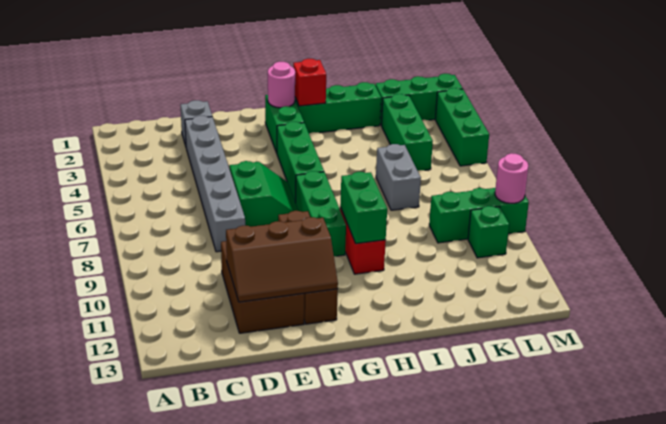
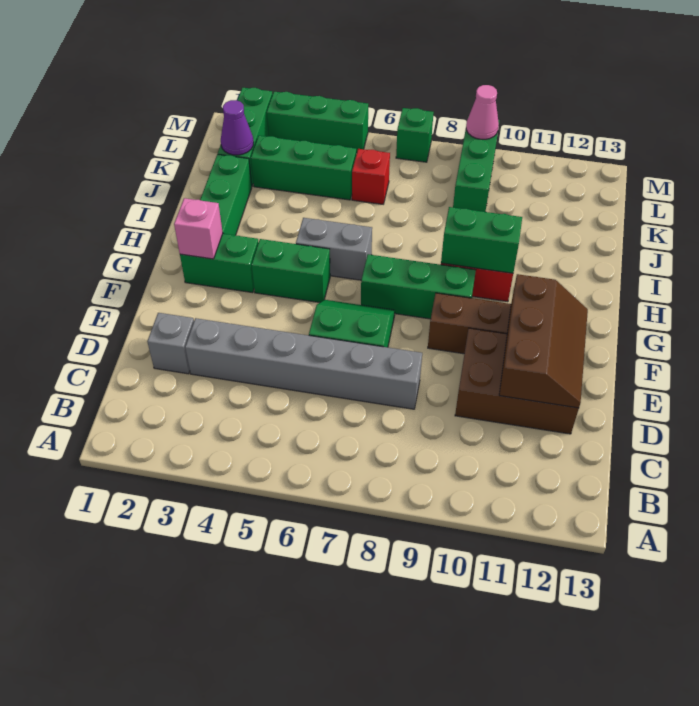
pink 1x1 round brick [268,62,295,108] -> pink 1x1 brick [174,198,223,259]
green 1x3 brick [277,122,324,203] -> green 1x2 brick [252,239,330,302]
red 1x1 brick [293,59,326,106] -> red 1x1 brick moved to [352,149,390,204]
grey 1x2 brick [376,144,421,210] -> grey 1x2 brick moved to [296,218,372,280]
none -> purple 1x1 cone [221,100,254,155]
green 1x1 brick [468,206,509,258] -> green 1x1 brick moved to [396,108,434,162]
pink 1x1 round brick [495,153,528,203] -> pink 1x1 cone [466,85,499,139]

